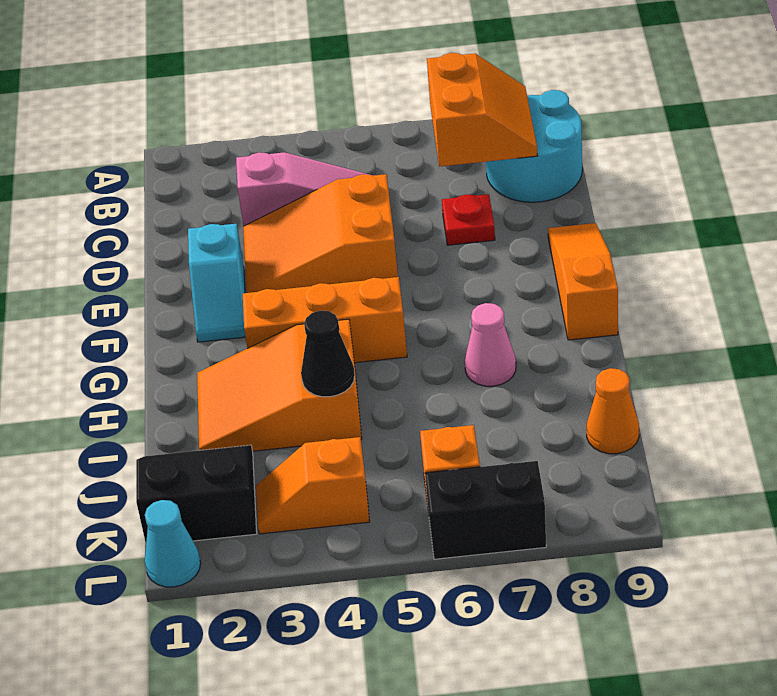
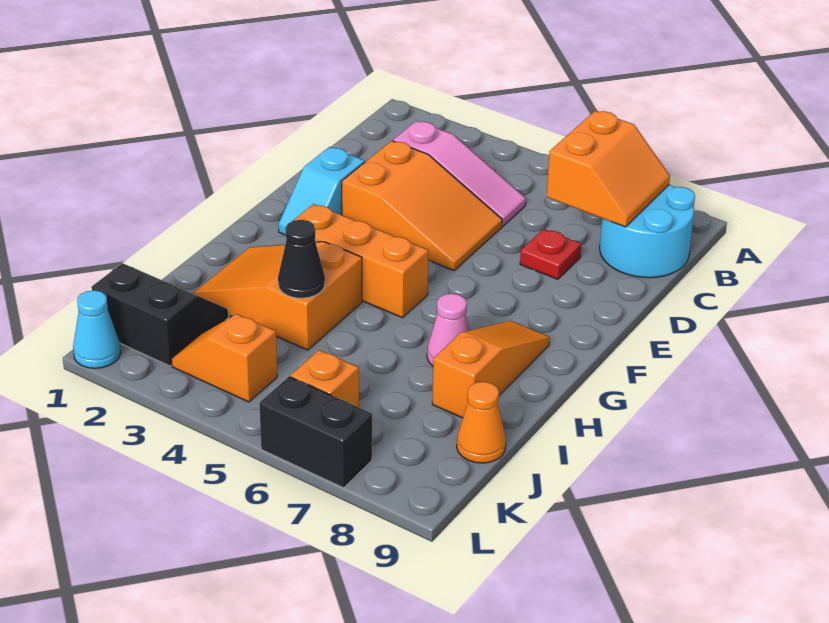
orange 2x3 slope [243,174,398,293] -> orange 2x3 slope turned to [342,141,502,271]
orange 1x3 slope [548,223,618,340] -> orange 1x3 slope moved to [432,321,550,418]

